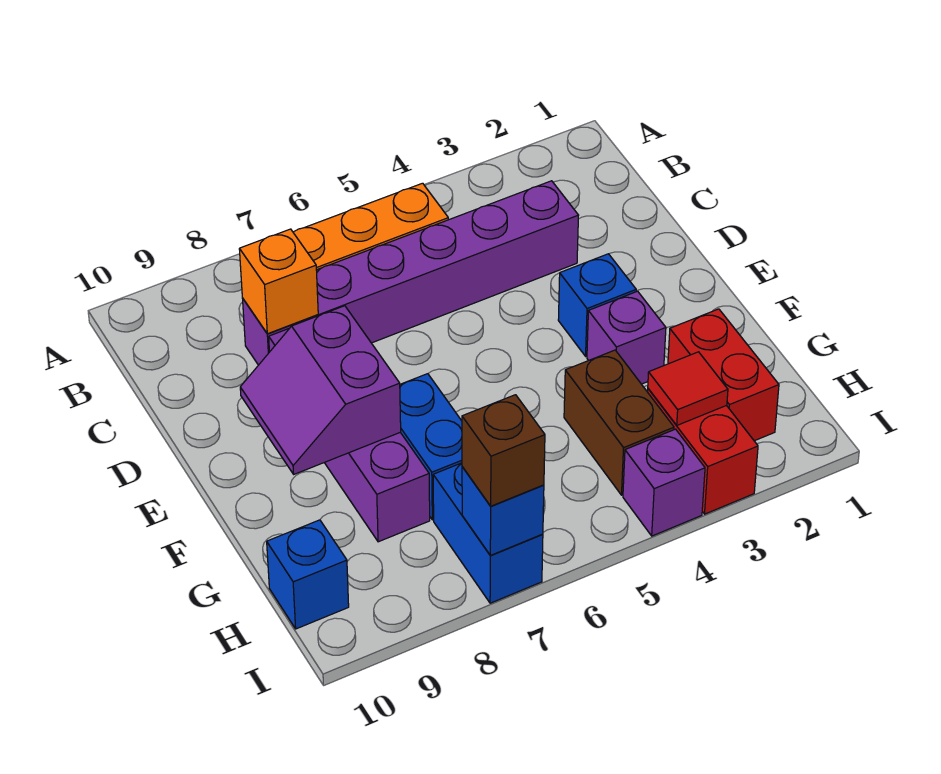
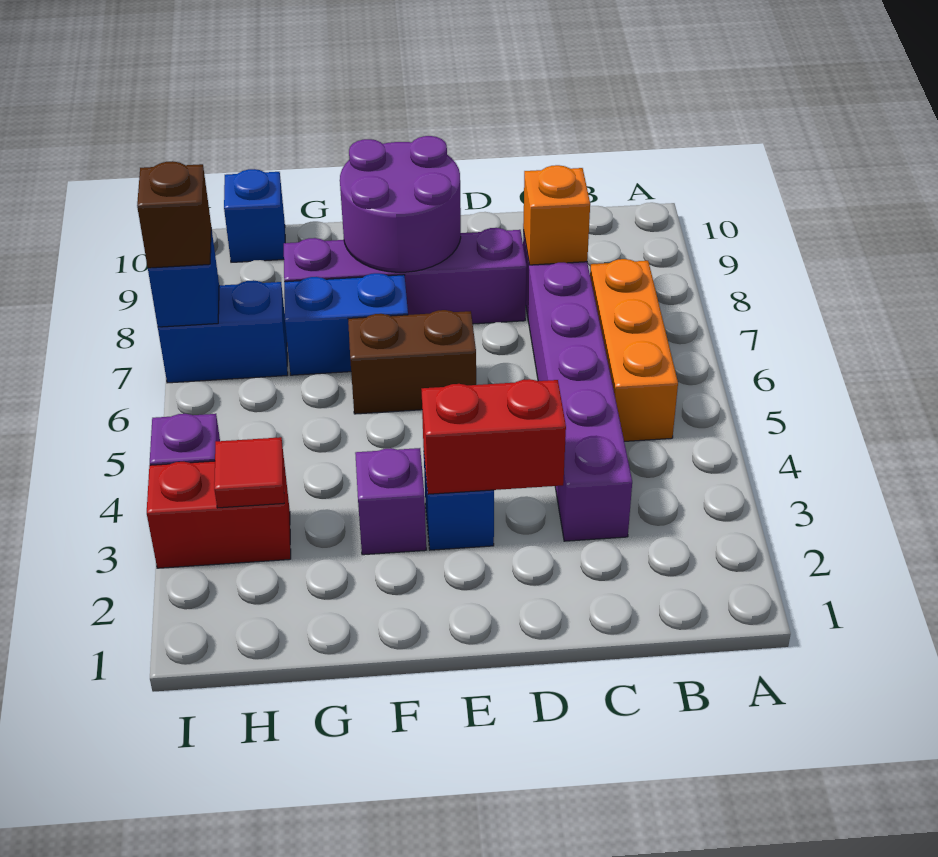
purple 2x2 slope [240,306,401,474] -> purple 2x2 round brick [340,136,461,272]
red 1x2 brick [668,309,779,441] -> red 1x2 brick moved to [422,379,566,494]
brown 1x2 brick [564,350,674,495] -> brown 1x2 brick moved to [348,310,476,414]

